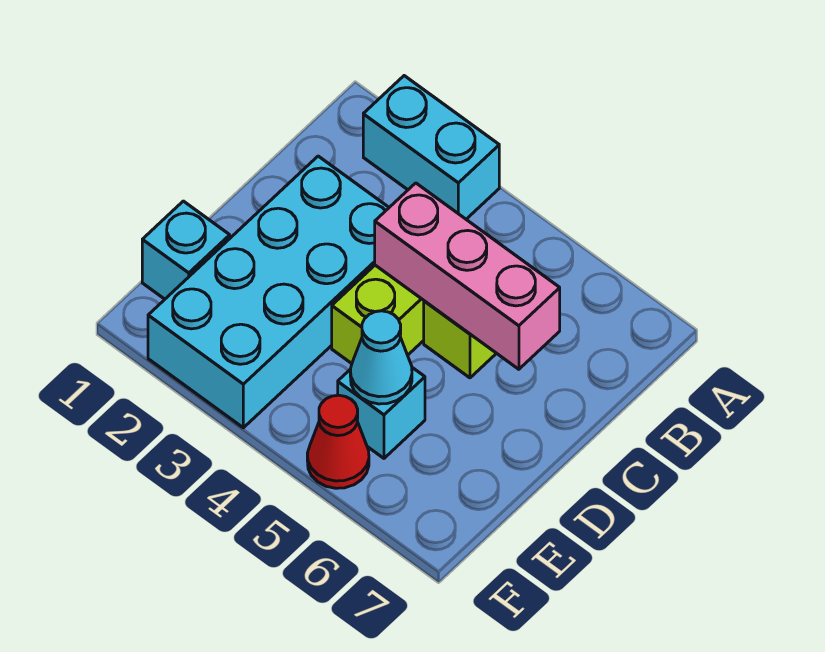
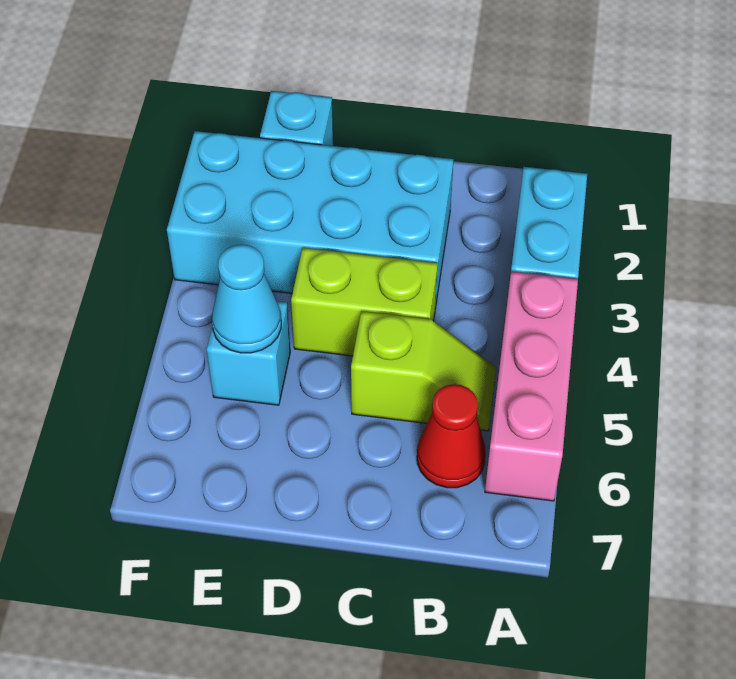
pink 1x3 brick [375,183,560,369] -> pink 1x3 brick moved to [485,271,578,501]
red 1x1 cone [307,395,369,488] -> red 1x1 cone moved to [417,384,486,488]

